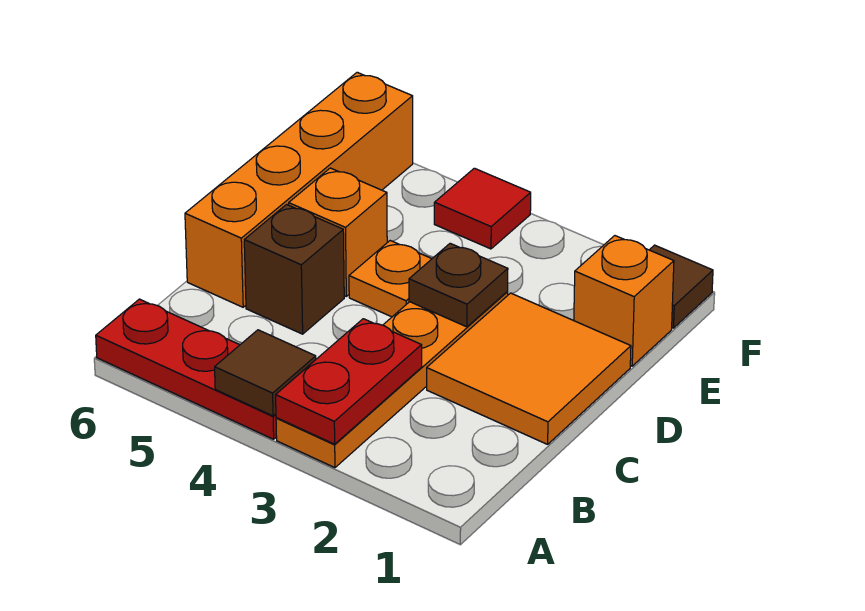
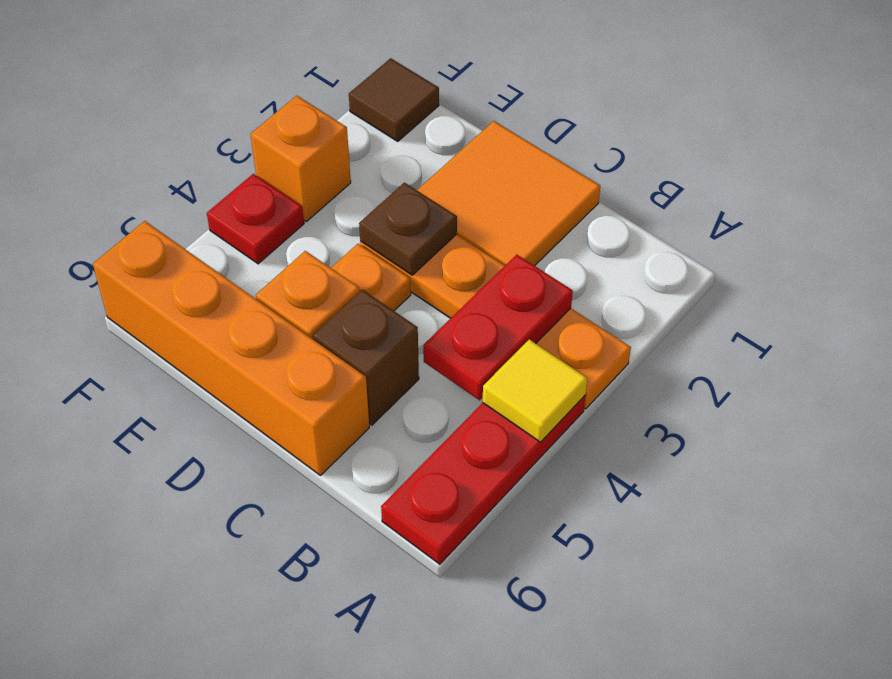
red 1x2 plate [276,319,422,444] -> red 1x2 plate turned to [423,255,573,400]
brown 1x1 tile [215,330,316,416] -> yellow 1x1 tile [483,339,587,442]
orange 1x1 brick [574,236,674,366] -> orange 1x1 brick moved to [251,96,351,222]
red 1x1 tile [434,168,531,249] -> red 1x1 plate [207,174,304,264]

